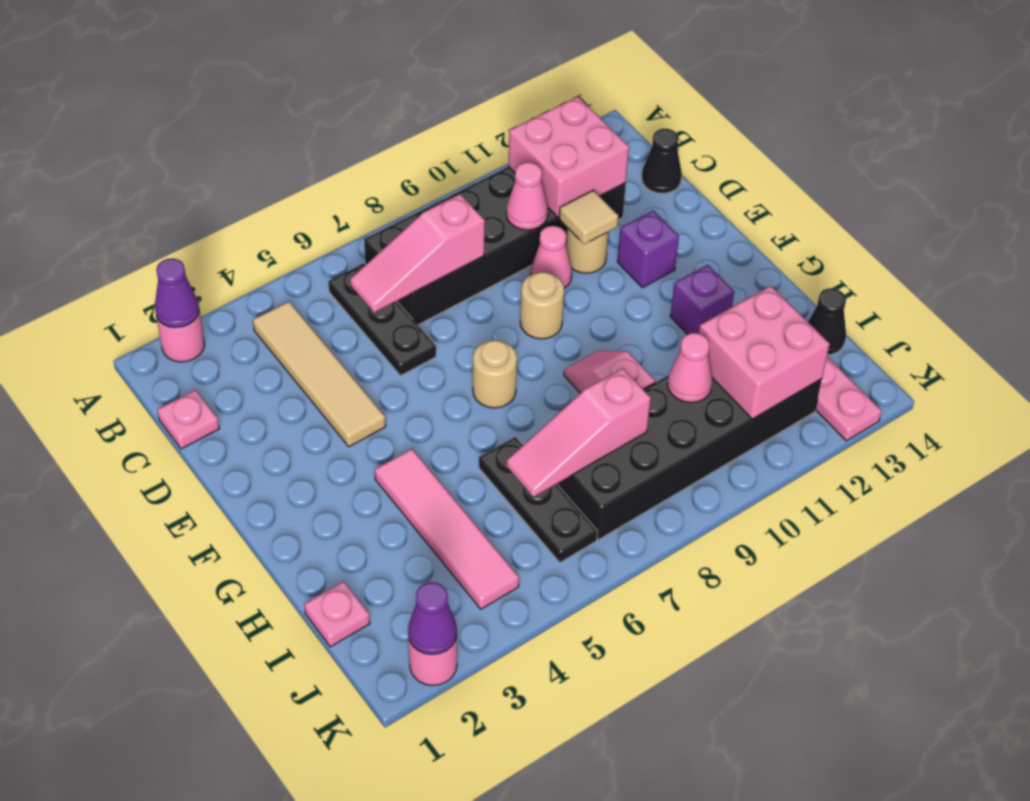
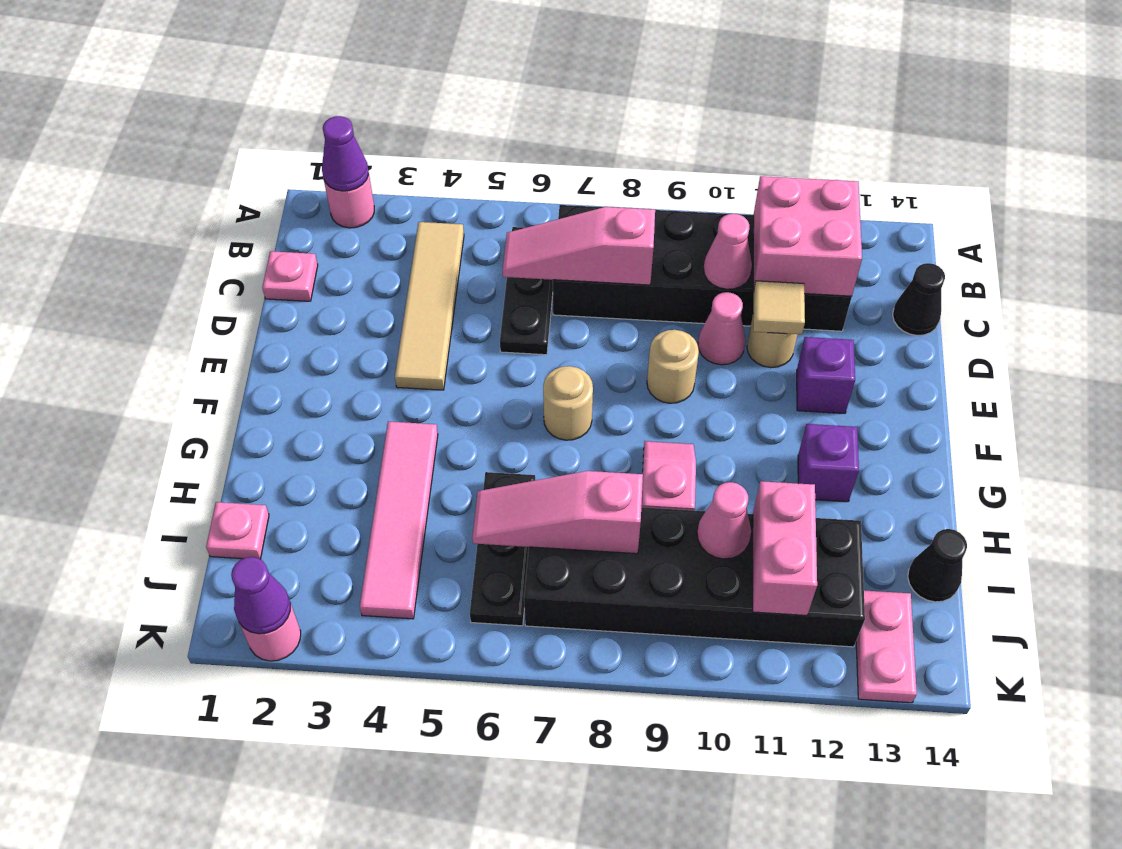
pink 2x2 brick [699,286,830,419] -> pink 1x2 brick [753,481,817,615]

